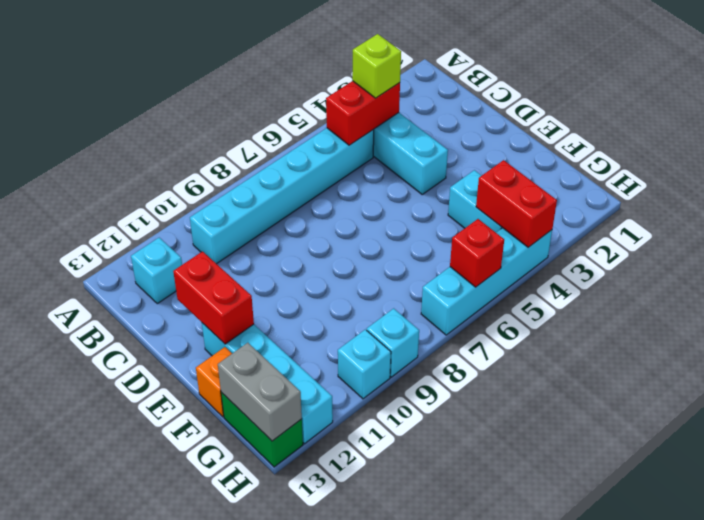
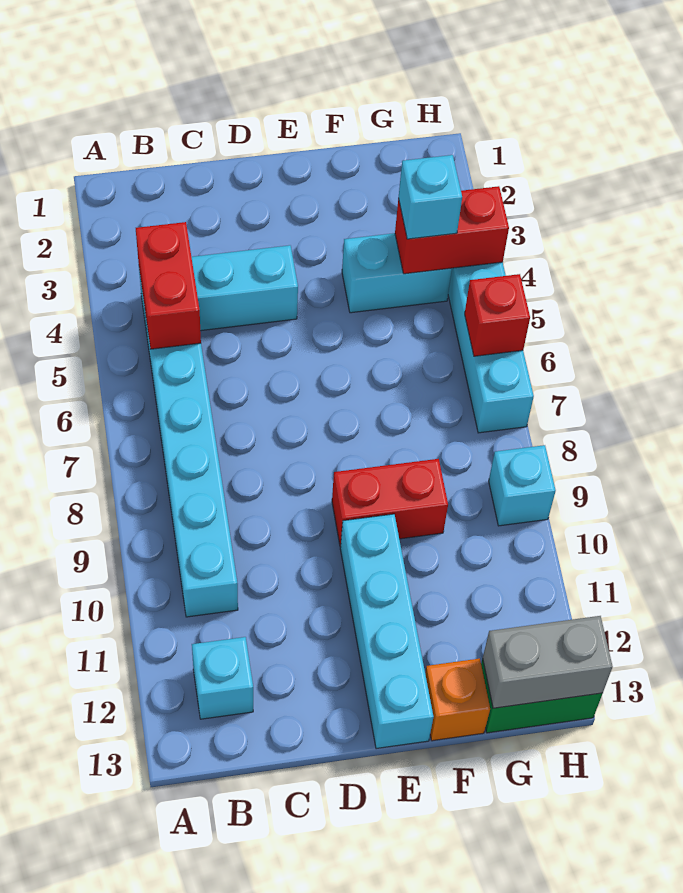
lime 1x1 brick [352,34,401,98] -> none
red 1x2 brick [173,252,254,344] -> red 1x2 brick moved to [332,459,448,547]
cyan 1x4 brick [202,323,333,444] -> cyan 1x4 brick turned to [340,514,434,749]
cyan 1x1 brick [338,329,391,399] -> cyan 1x1 brick moved to [399,155,462,239]

